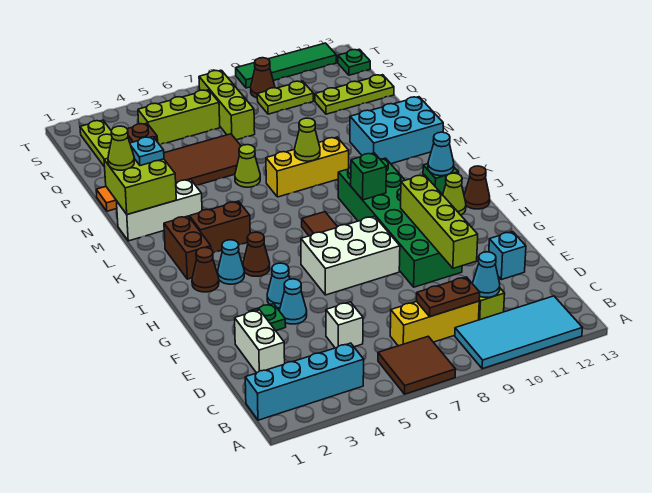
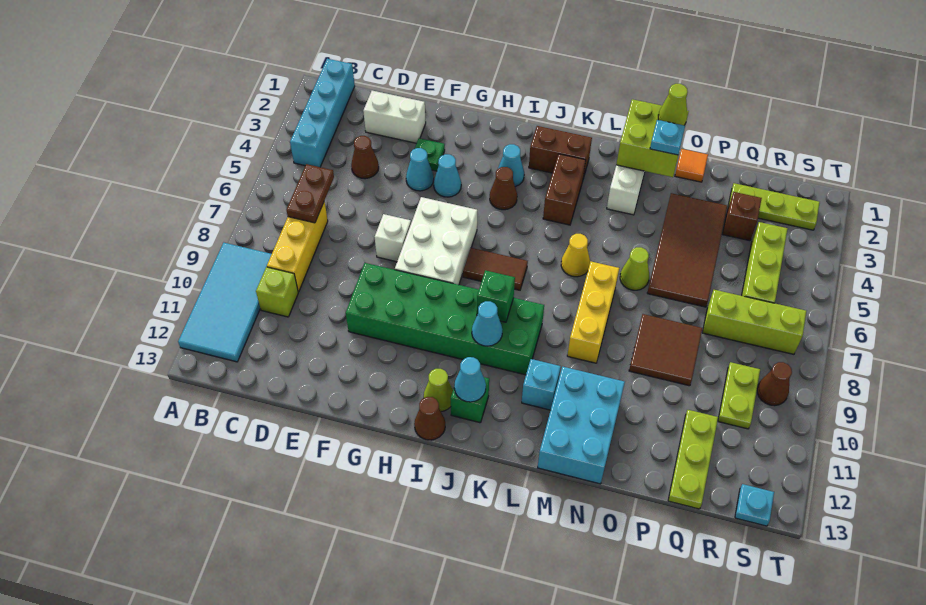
brown 2x2 tile [378,336,456,394] -> brown 2x2 tile moved to [629,314,702,386]
brown 1x2 plate [417,277,480,317] -> brown 1x2 plate moved to [286,164,334,223]
cyan 1x1 cone [472,252,500,297] -> cyan 1x1 cone moved to [472,301,503,346]
white 1x1 brick [326,302,363,348] -> white 1x1 brick moved to [374,214,411,262]
lime 1x4 brick [401,175,478,268] -> none
cyan 1x1 brick [489,232,526,280] -> cyan 1x1 brick moved to [522,359,561,410]
brown 1x1 cone [192,247,219,292] -> brown 1x1 cone moved to [351,136,379,179]
none -> yellow 1x1 cone [561,234,590,277]
lime 1x1 cone [295,118,320,161] -> none
green 1x1 plate [338,49,370,75] -> cyan 1x1 plate [735,484,774,526]
green 1x4 tile [236,43,336,88] -> none

